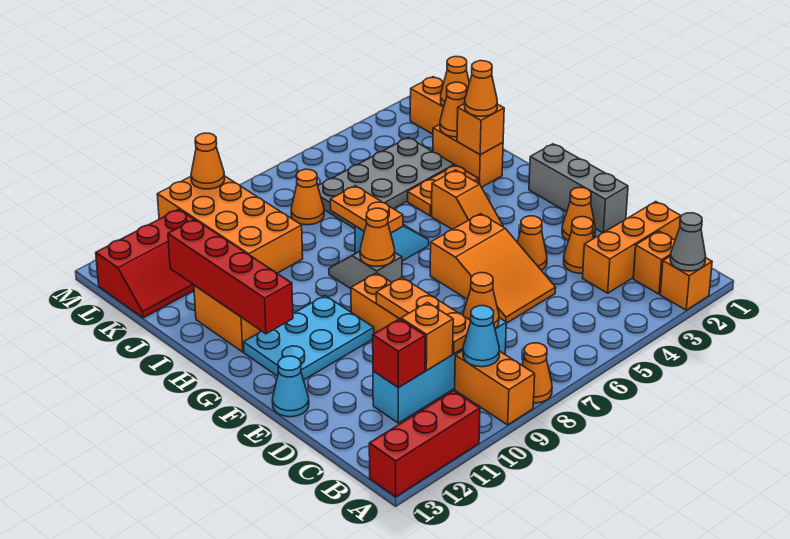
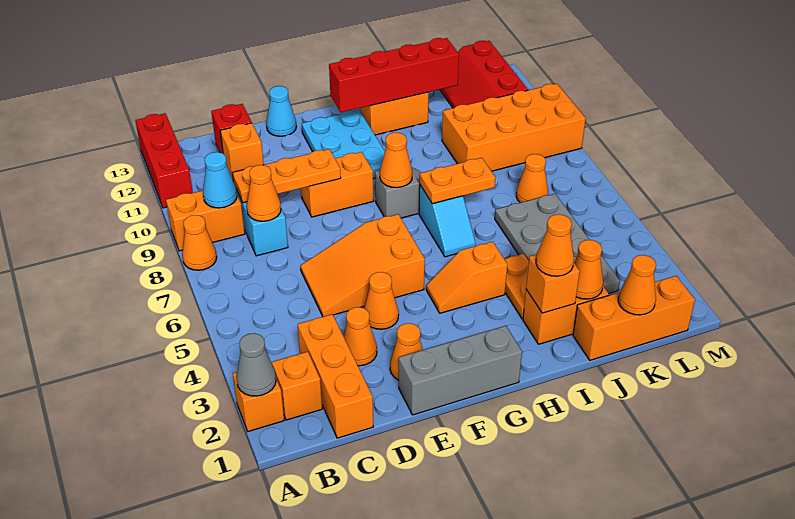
orange 1x1 cone [191,133,225,189] -> none

